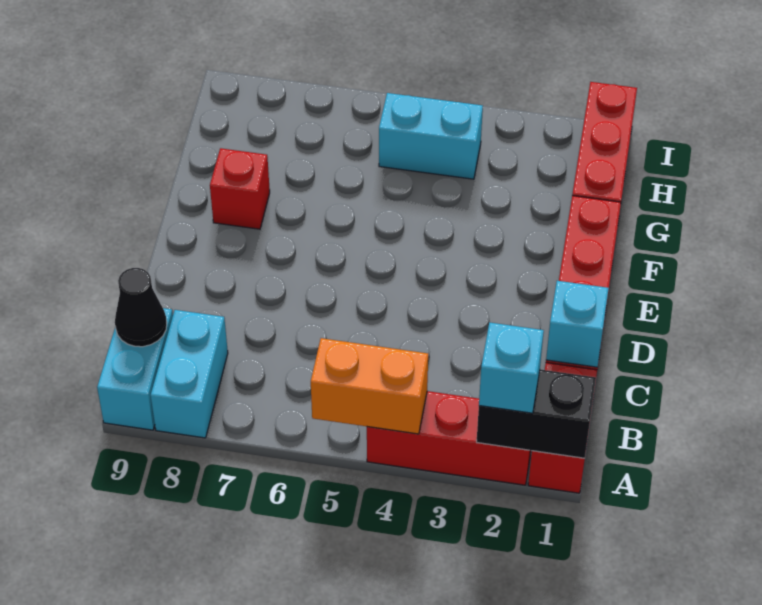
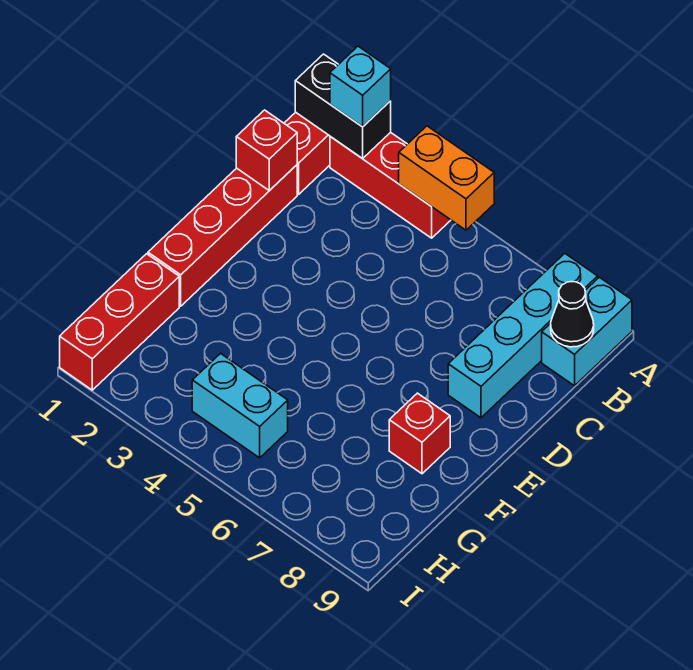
cyan 1x2 brick [151,310,228,438] -> cyan 1x4 brick [448,253,598,418]
cyan 1x1 brick [546,281,609,367] -> red 1x1 brick [236,110,297,191]

